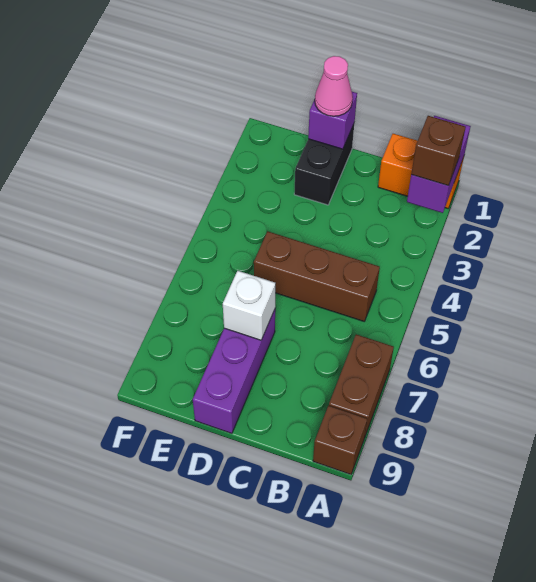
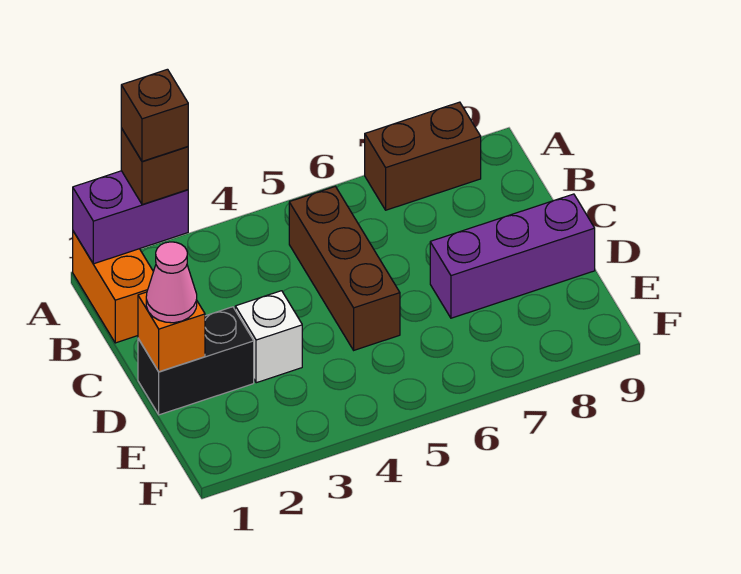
brown 1x1 brick [313,406,367,474] -> brown 1x1 brick moved to [121,69,188,161]
purple 1x1 brick [308,92,357,149] -> orange 1x1 brick [138,292,205,372]
white 1x1 brick [223,270,276,340] -> white 1x1 brick moved to [235,291,302,383]

